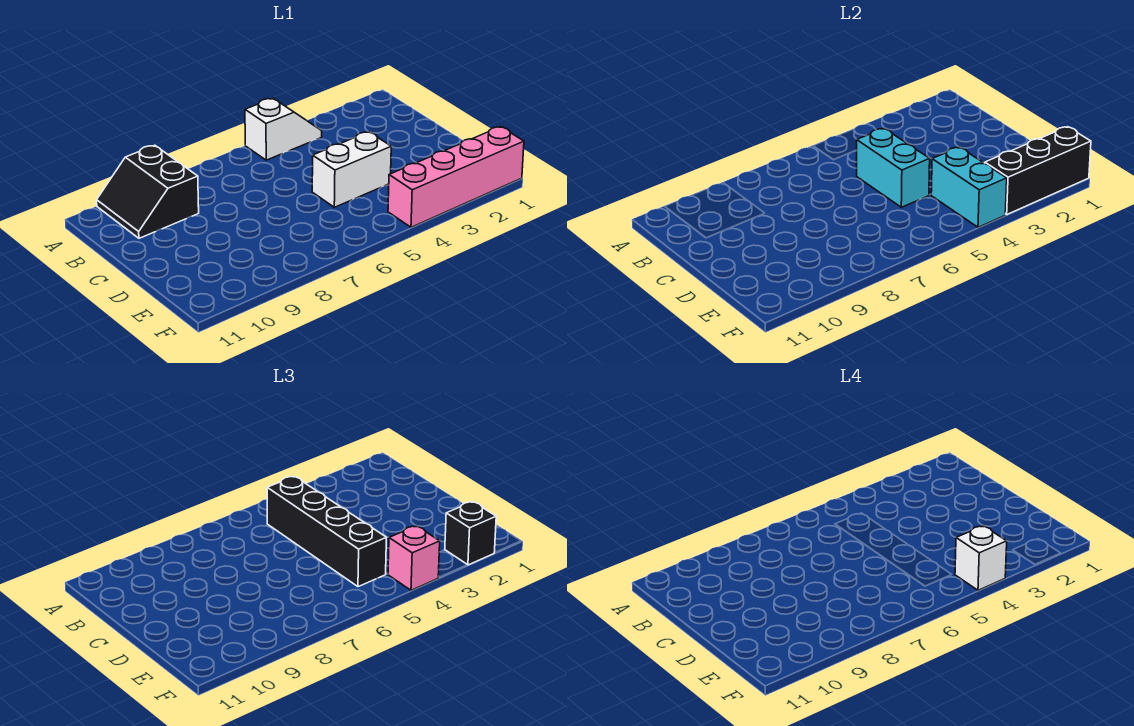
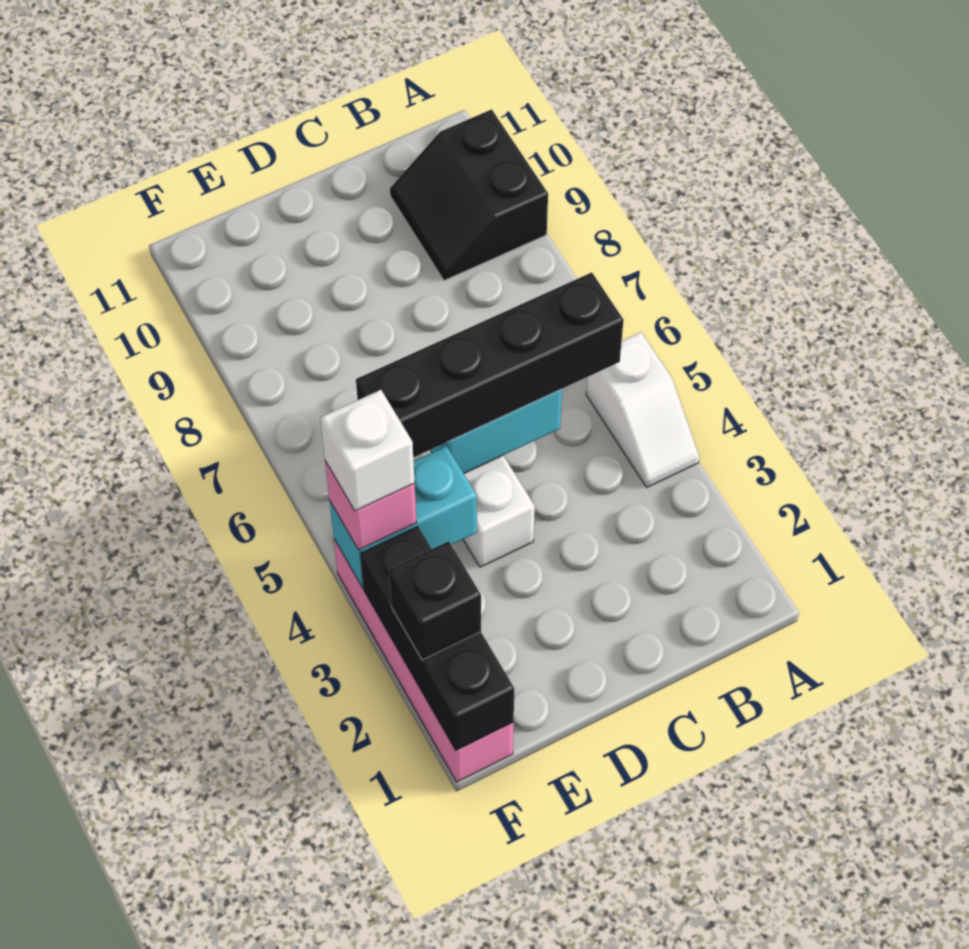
black 2x2 slope [97,145,199,238] -> black 2x2 slope turned to [390,109,548,280]

